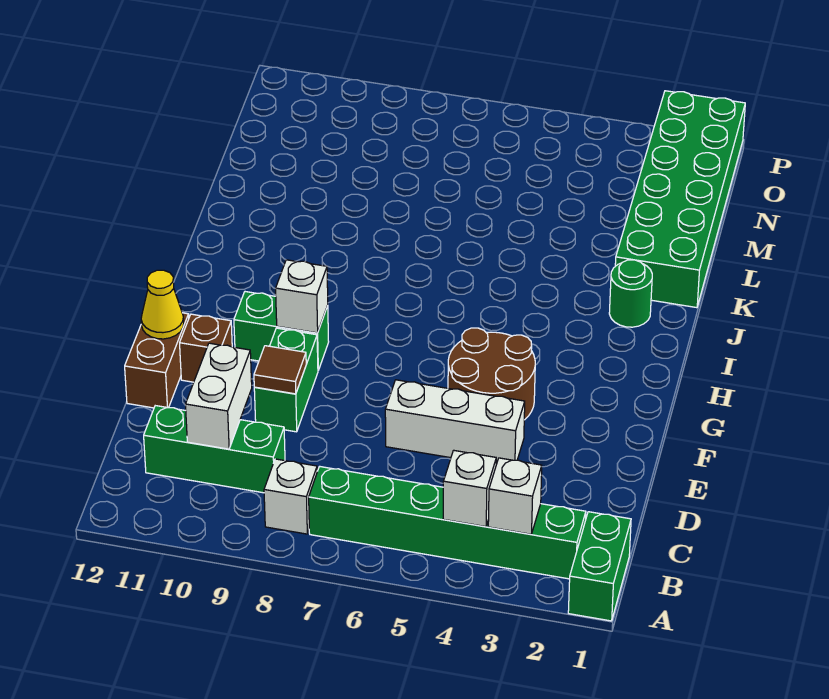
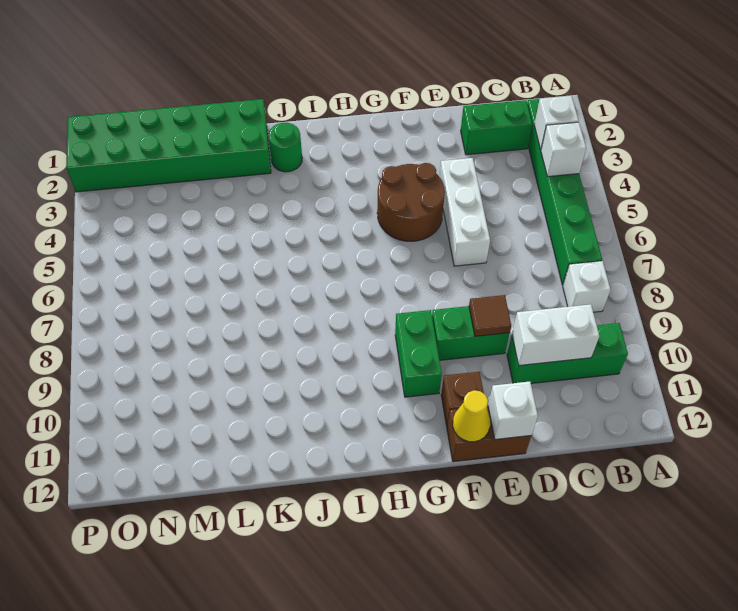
green 1x2 brick [568,512,631,621] -> green 1x2 brick moved to [461,100,532,155]
green 1x3 brick [144,406,285,493] -> green 1x3 brick turned to [507,323,628,383]
white 1x1 brick [276,260,328,333] -> white 1x1 brick moved to [488,381,538,439]

